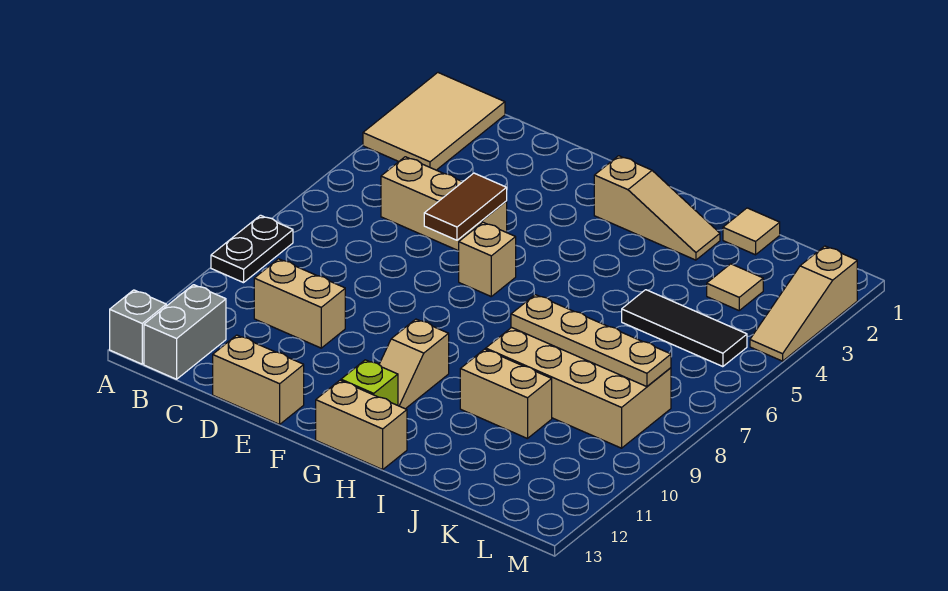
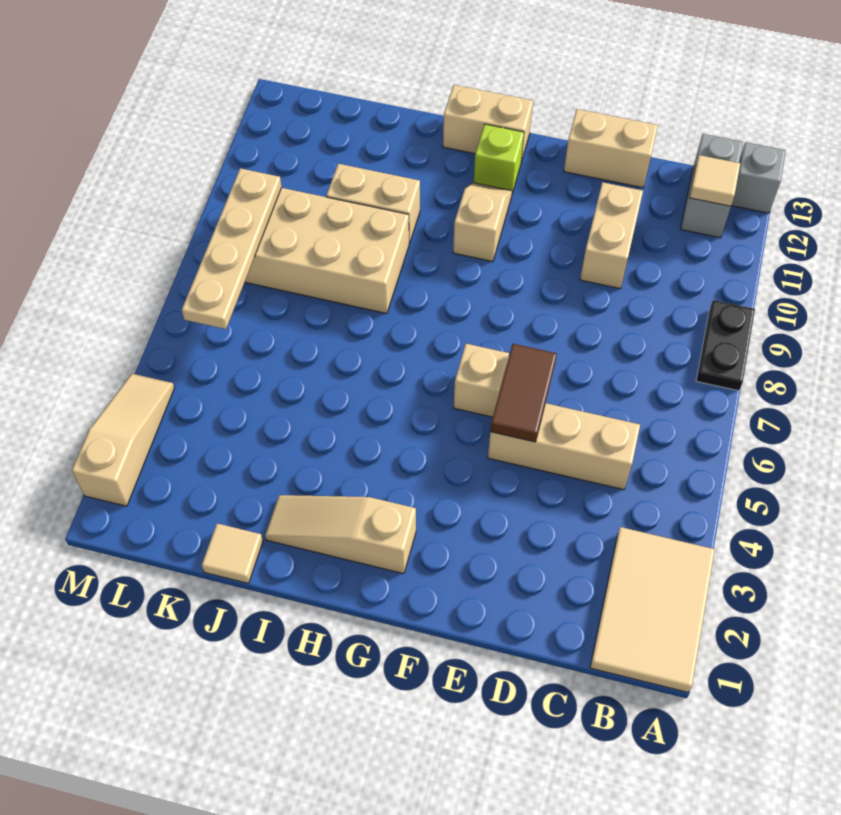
tan 1x2 brick [254,259,345,348] -> tan 1x2 brick turned to [580,182,643,289]
tan 1x4 plate [511,295,671,387] -> tan 1x4 plate turned to [182,168,282,329]
black 1x3 tile [622,290,747,367] -> none
tan 1x1 tile [707,264,763,310] -> tan 1x1 tile moved to [689,155,740,206]

